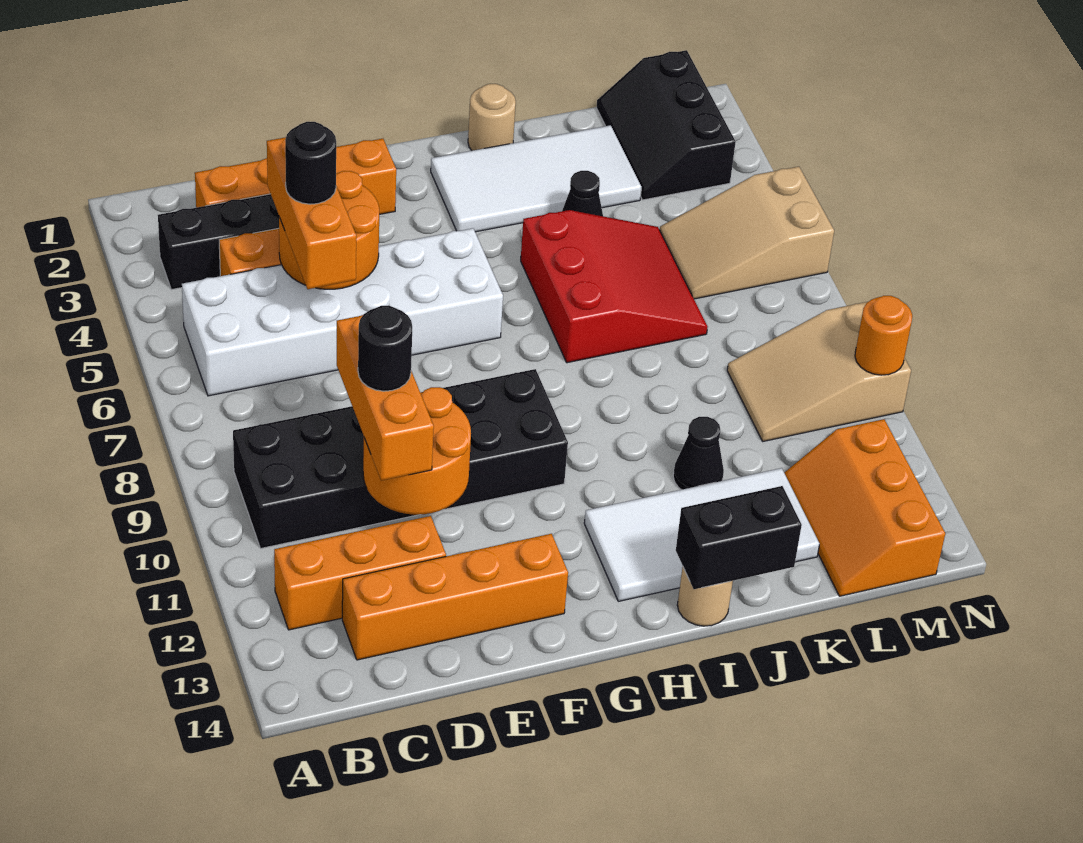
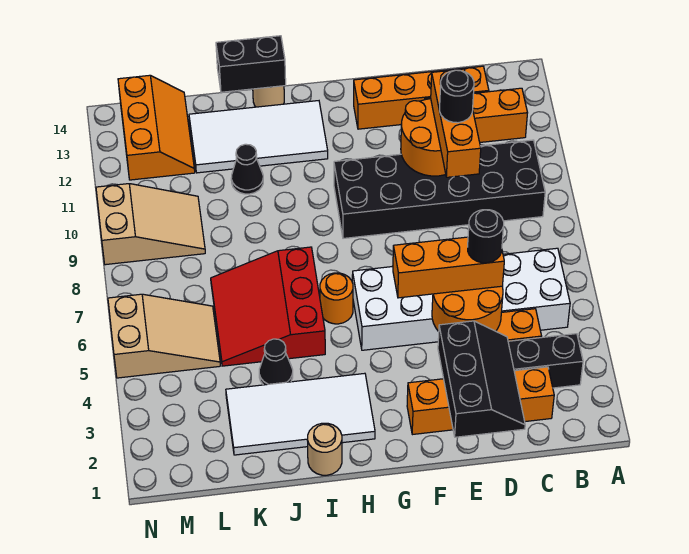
orange 1x3 brick [267,137,356,289] -> orange 1x3 brick turned to [393,237,504,298]
black 2x3 slope [596,50,736,200] -> black 2x3 slope moved to [438,321,525,437]
orange 1x1 round brick [855,296,912,375] -> orange 1x1 round brick moved to [320,273,353,324]

